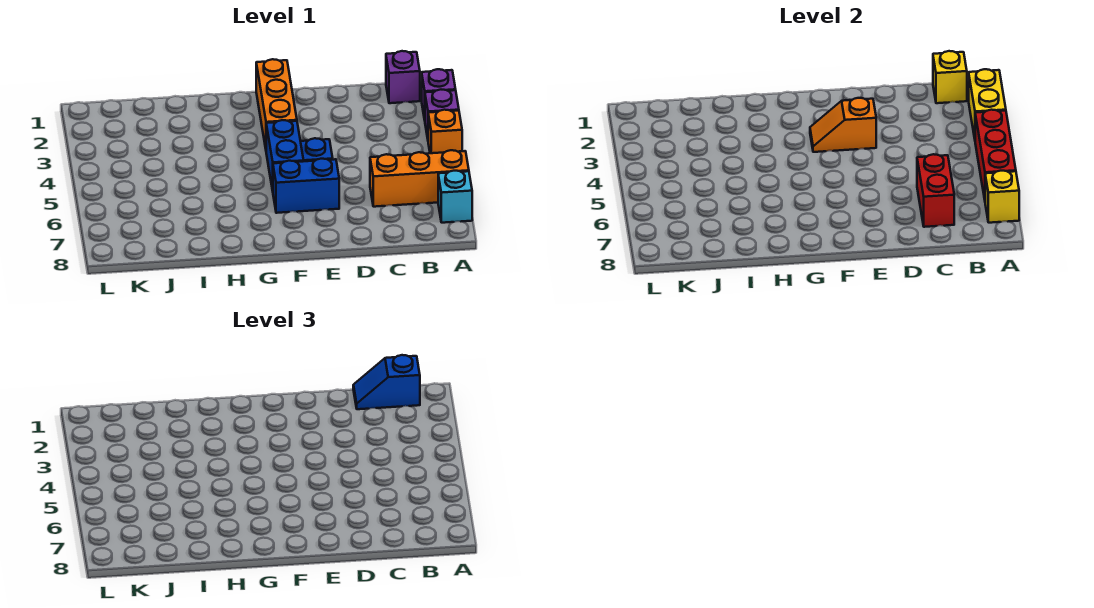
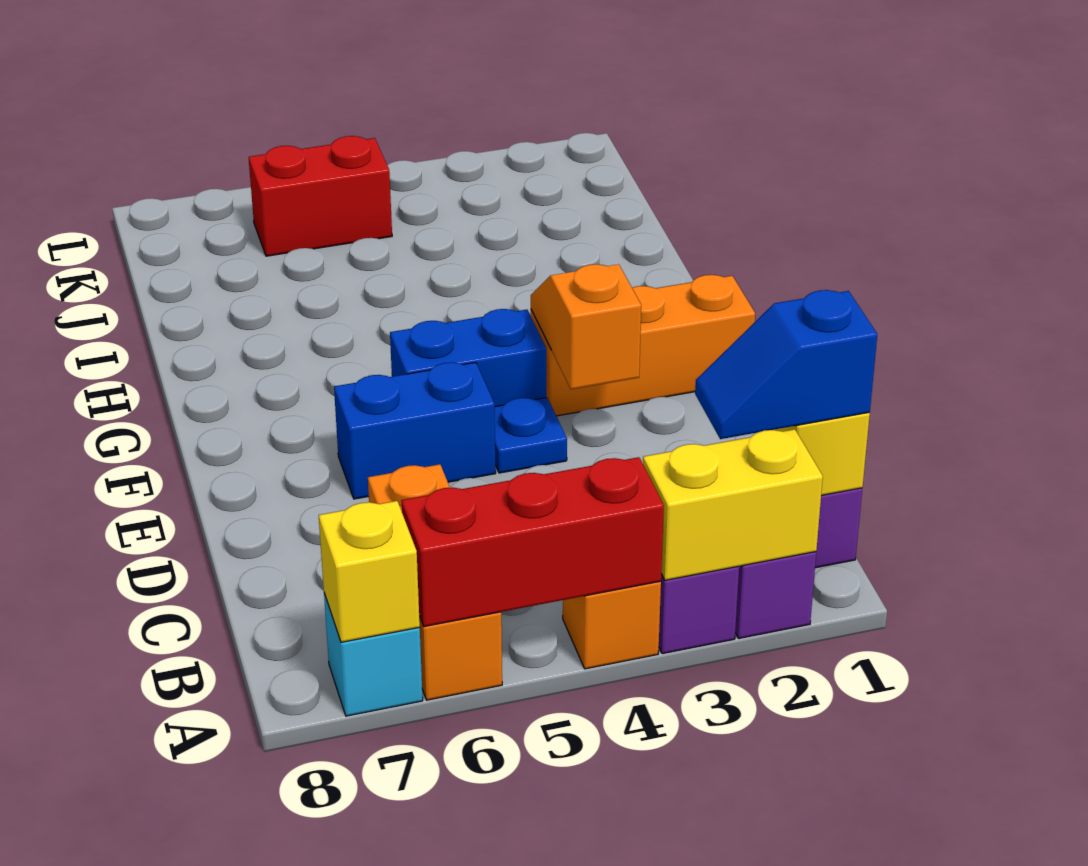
blue 1x2 slope [353,355,420,409] -> blue 1x2 slope turned to [695,290,877,439]
red 1x2 brick [917,154,954,227] -> red 1x2 brick moved to [249,136,392,256]
blue 1x2 brick [273,159,339,213] -> blue 1x2 brick turned to [334,362,496,499]

